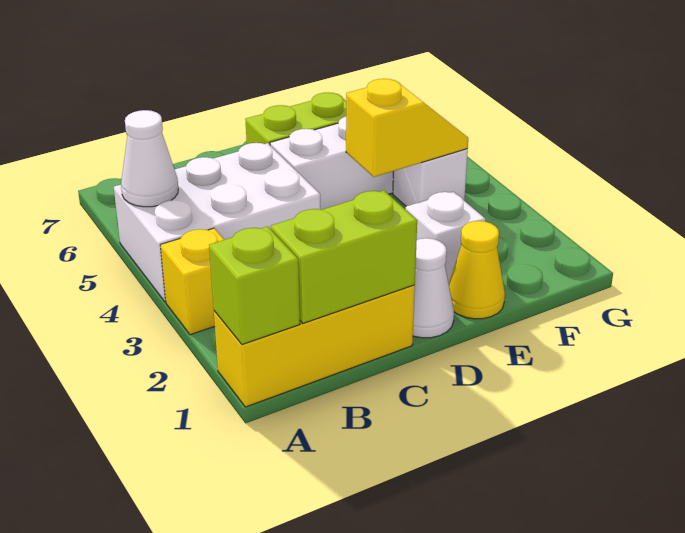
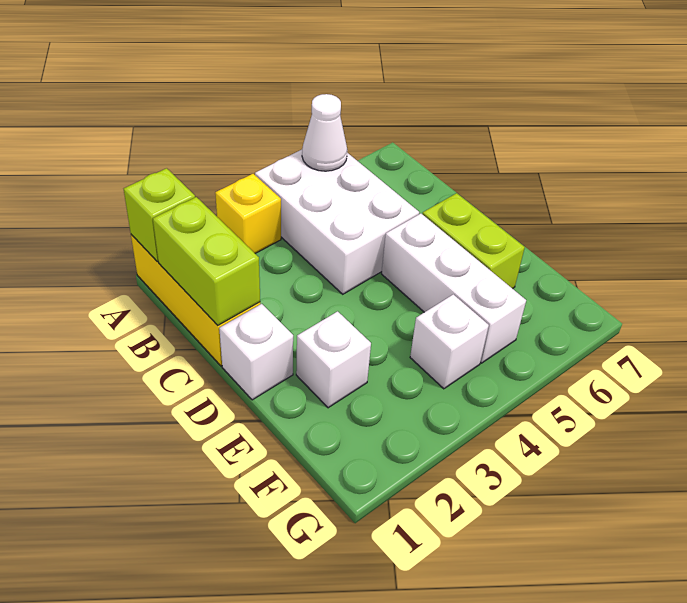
white 1x1 cone [413,238,454,338] -> white 1x1 brick [219,304,293,400]
yellow 1x1 cone [449,221,505,319] -> none
yellow 1x2 slope [346,79,468,177] -> none

